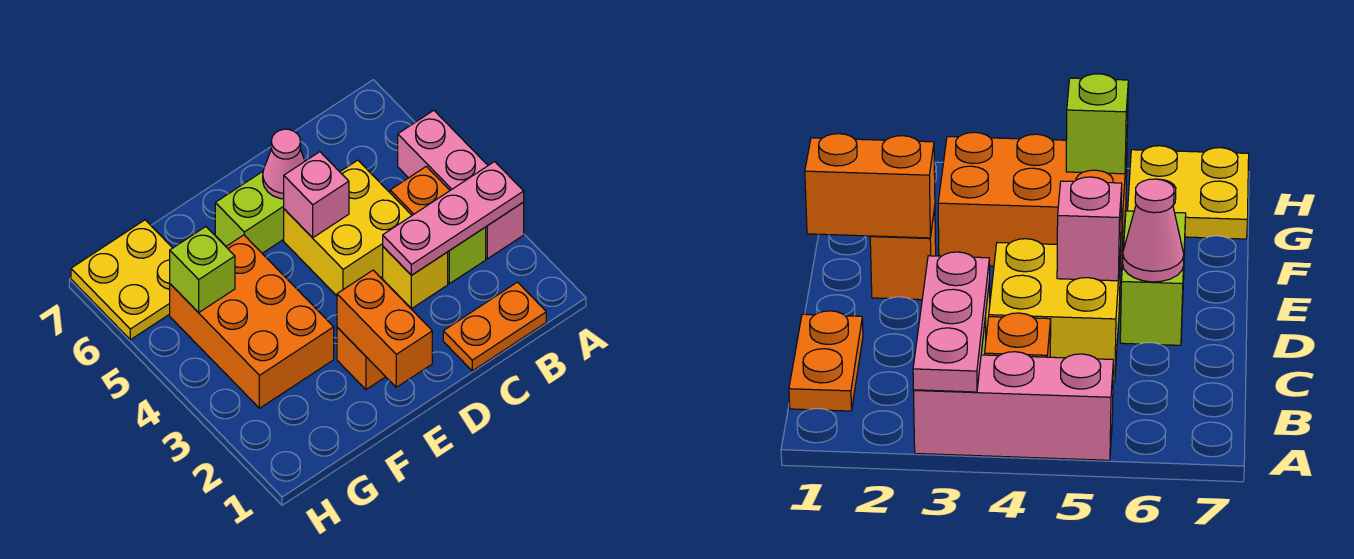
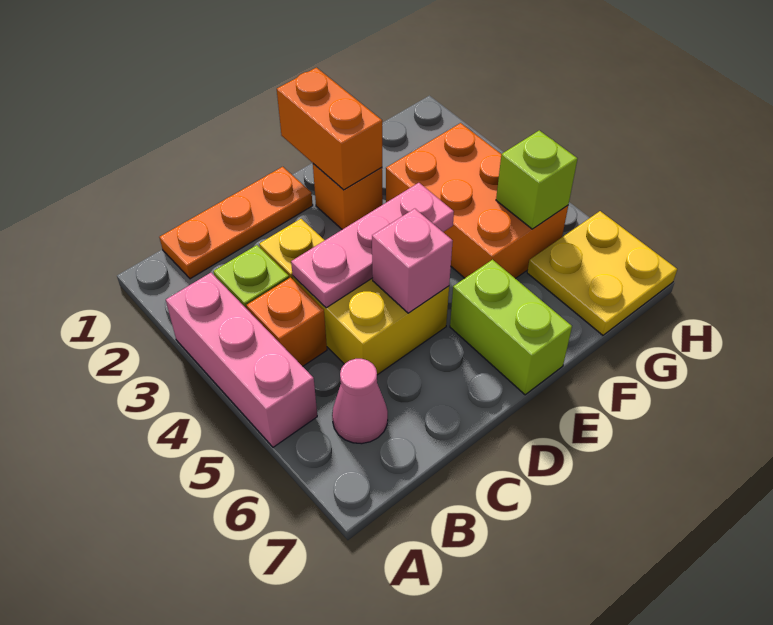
pink 1x3 plate [383,162,524,275] -> pink 1x3 plate moved to [291,183,454,308]
orange 1x2 plate [443,282,546,371] -> orange 1x3 plate [159,167,313,279]
lime 1x2 brick [215,172,284,253] -> lime 1x2 brick turned to [450,259,572,395]
pink 1x1 cone [263,129,305,199] -> pink 1x1 cone moved to [332,359,388,444]

